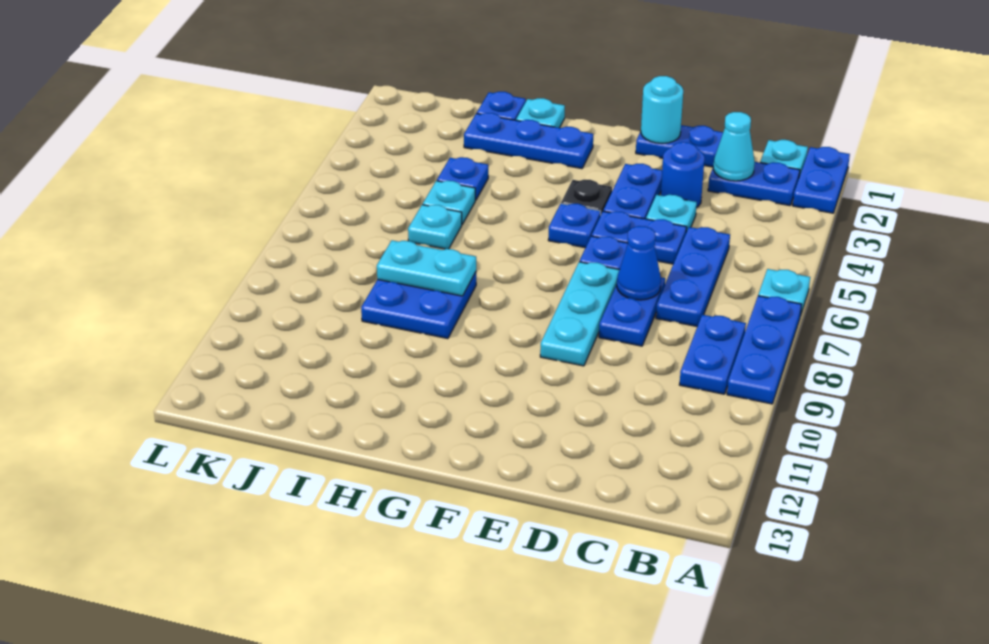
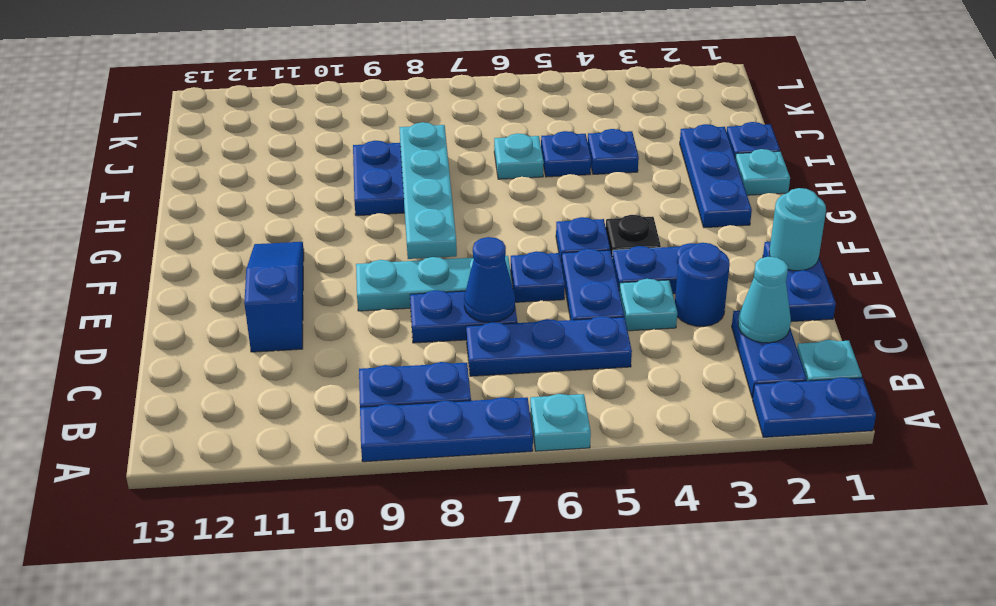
none -> blue 1x3 slope [244,242,304,352]
cyan 1x2 plate [377,240,476,296] -> cyan 1x4 plate [399,122,457,259]
cyan 1x1 plate [423,181,475,224] -> blue 1x1 plate [541,131,591,177]

